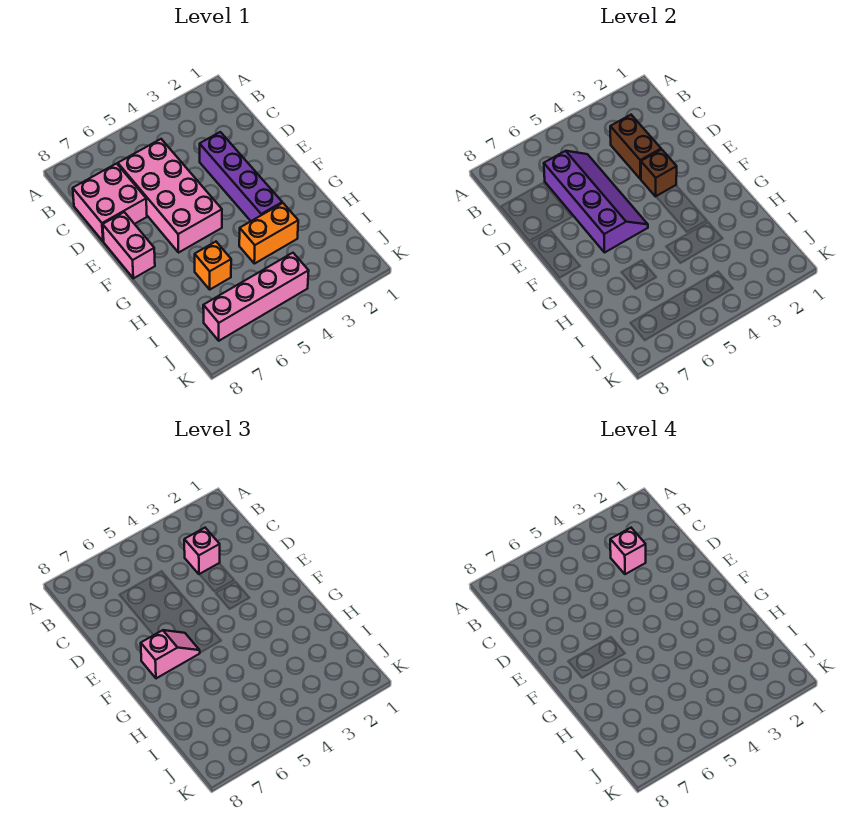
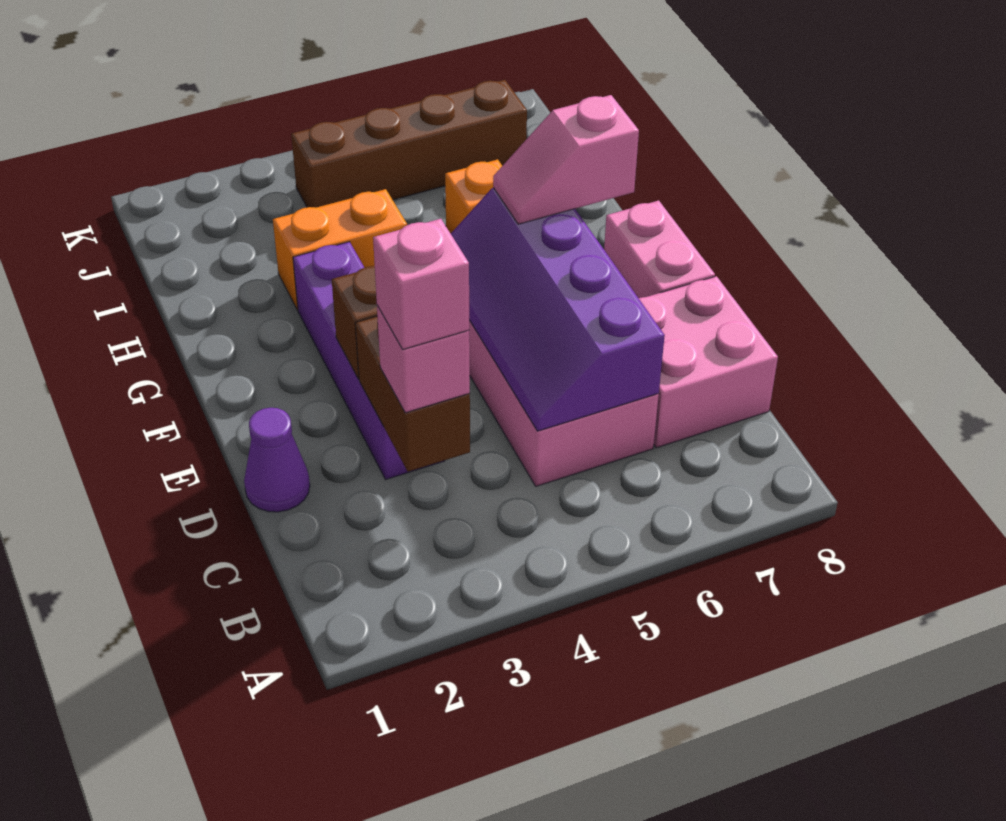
none -> purple 1x1 cone [244,408,310,512]
pink 1x4 brick [203,253,309,341] -> brown 1x4 brick [291,80,527,208]

